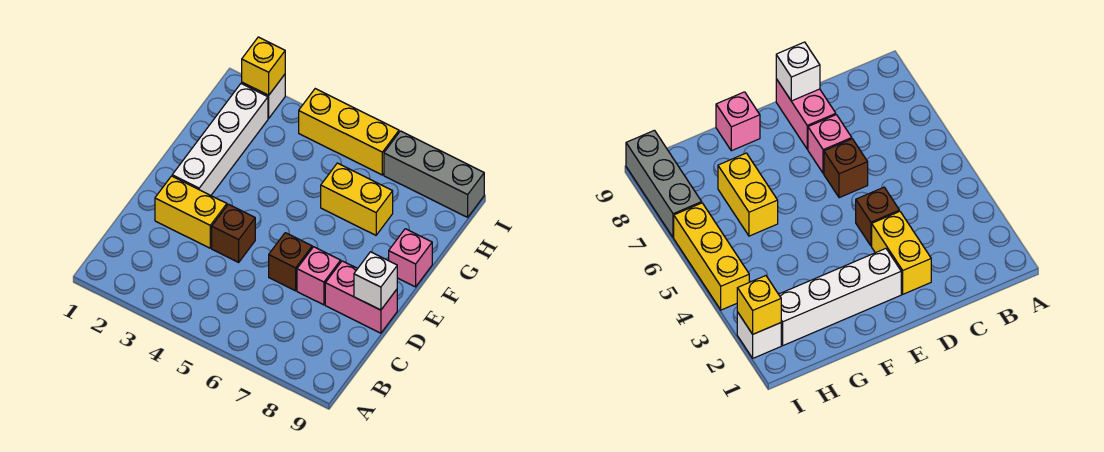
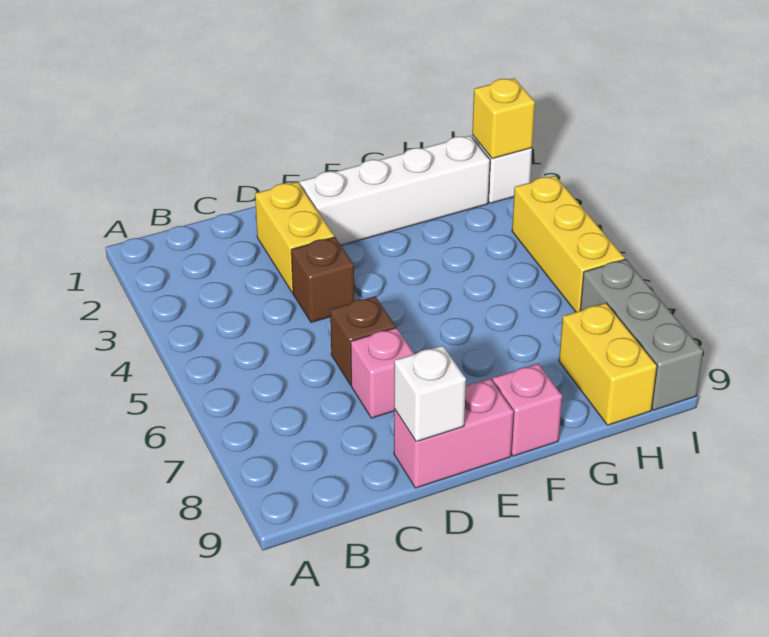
pink 1x2 brick [325,261,397,333] -> pink 1x2 brick turned to [394,379,514,488]
yellow 1x2 brick [321,163,393,235] -> yellow 1x2 brick moved to [559,303,657,425]

